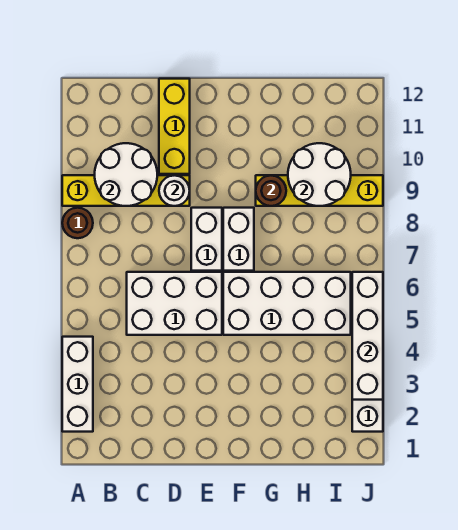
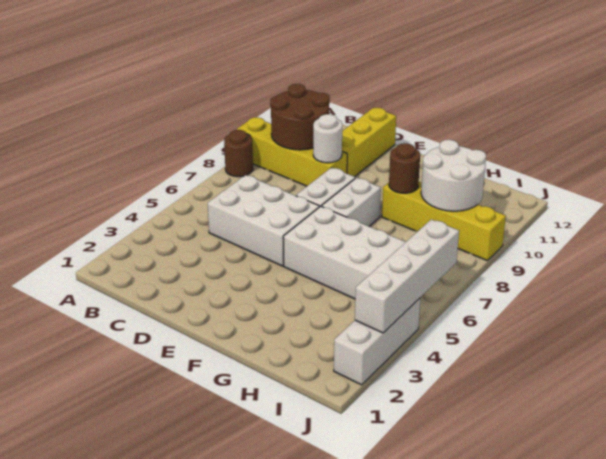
white 1x3 brick [62,337,93,432] -> none
white 2x2 round brick [95,143,157,206] -> brown 2x2 round brick [270,84,330,150]

